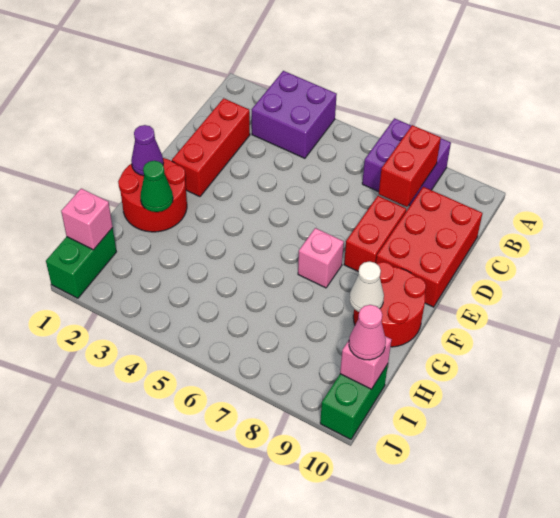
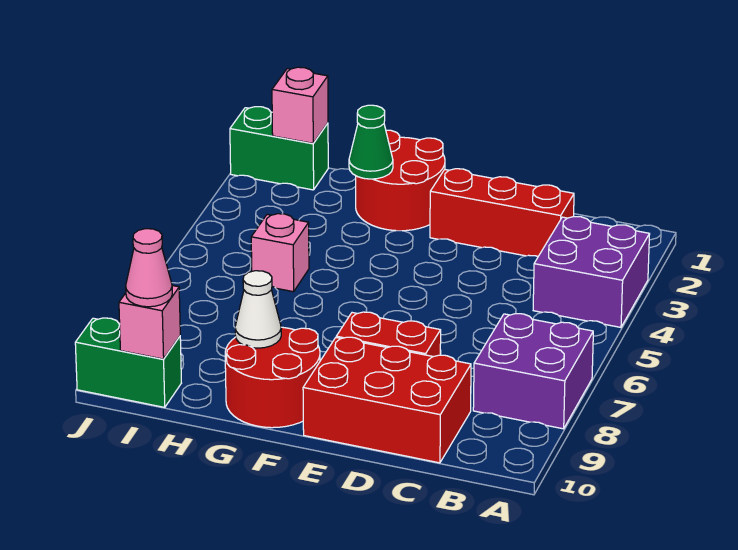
red 1x2 brick [379,125,441,207] -> none
purple 1x1 cone [131,125,163,176] -> none
pink 1x1 brick [298,228,344,288] -> pink 1x1 brick moved to [251,214,309,292]

